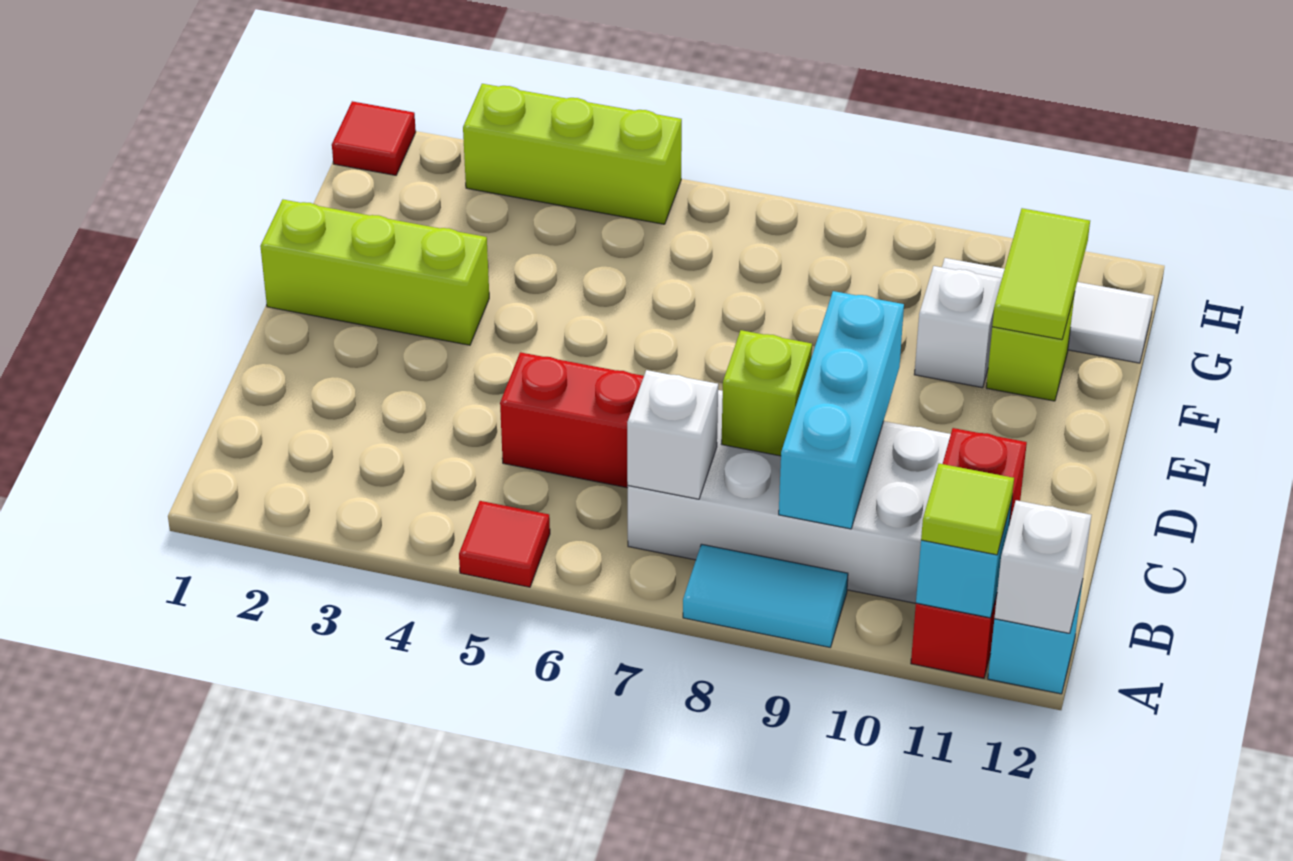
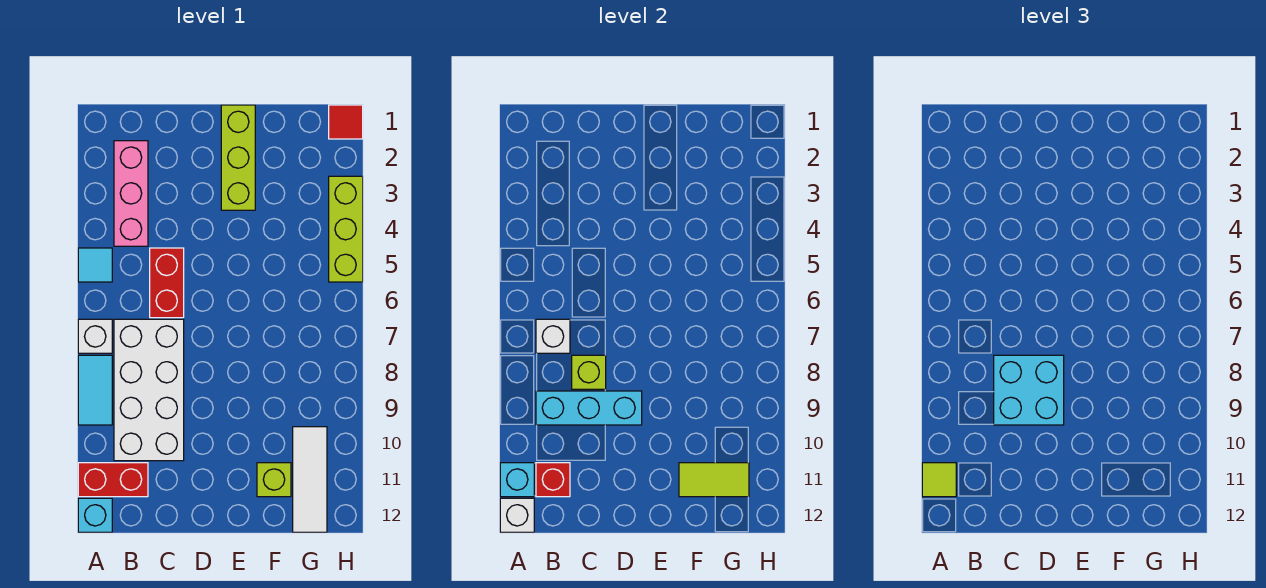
red 1x1 tile [459,501,550,587] -> cyan 1x1 tile [78,248,112,282]
none -> pink 1x3 brick [114,141,148,246]
none -> cyan 2x2 brick [994,355,1064,425]
white 1x1 brick [914,266,1002,388] -> white 1x1 brick moved to [78,319,112,353]

